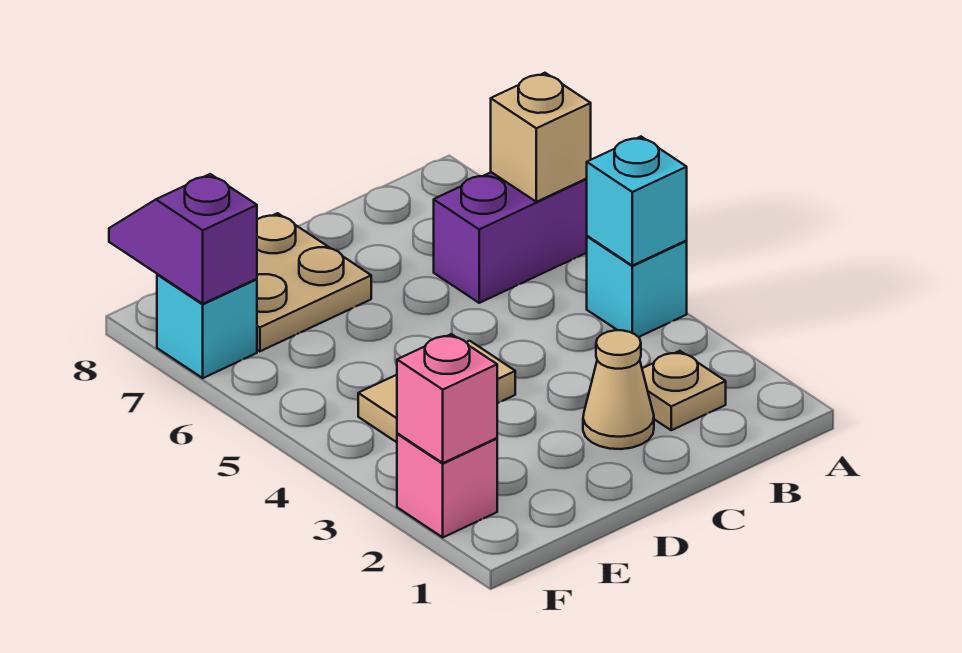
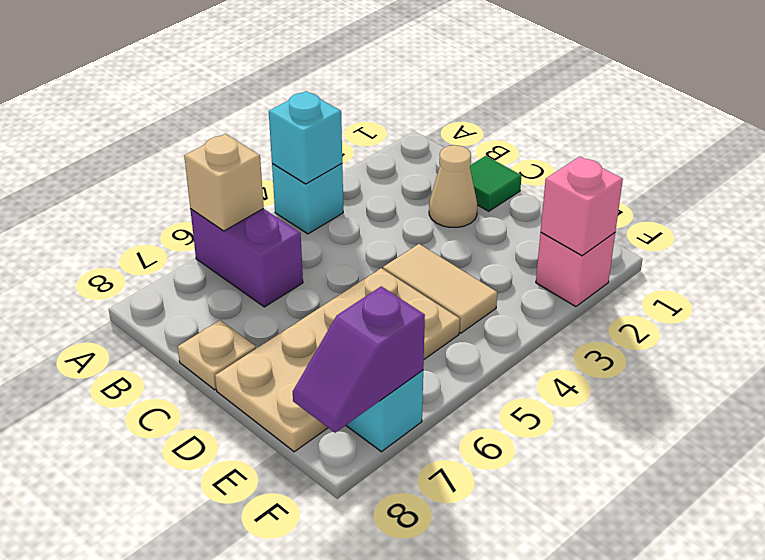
tan 1x1 plate [642,351,726,430] -> tan 1x1 plate moved to [178,320,256,390]
none -> green 1x1 tile [470,156,521,211]
tan 2x2 plate [257,213,371,351] -> tan 2x4 plate [215,268,460,452]

